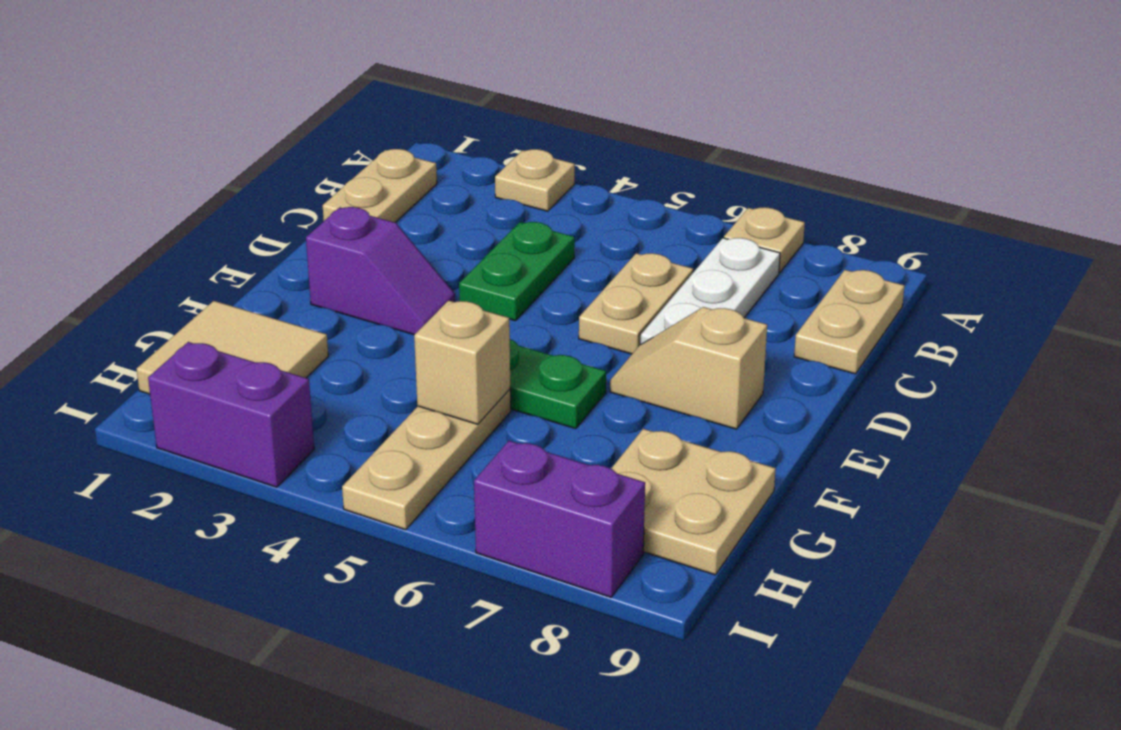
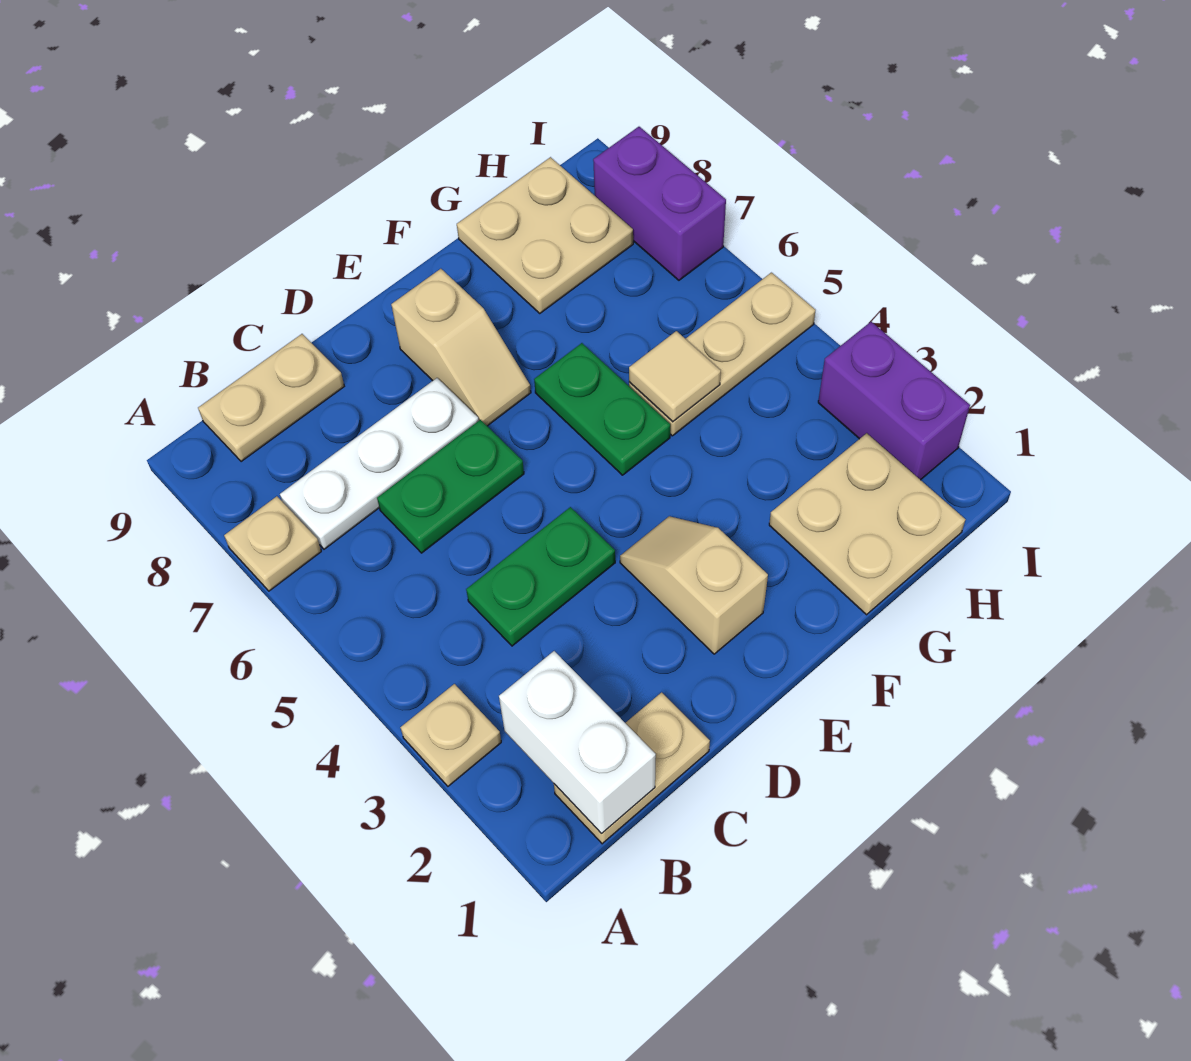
none -> white 1x2 brick [499,651,656,834]
tan 1x2 plate [579,253,693,354] -> green 1x2 plate [377,420,524,553]
purple 1x2 slope [306,207,455,335] -> tan 1x2 slope [620,516,768,654]
tan 2x2 tile [137,301,328,394] -> tan 2x2 plate [769,433,965,615]
tan 1x1 brick [414,300,510,424] -> tan 1x1 tile [629,331,721,422]

